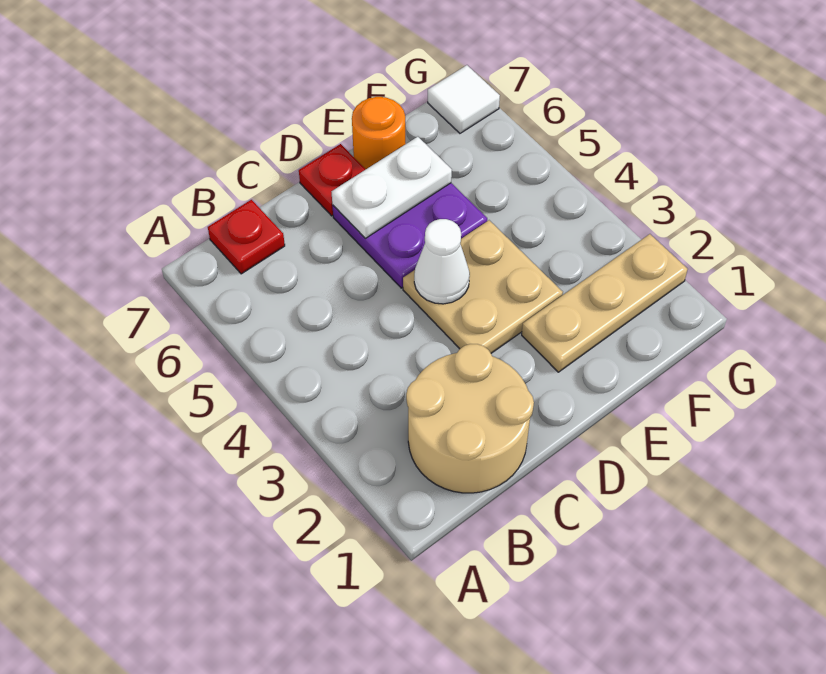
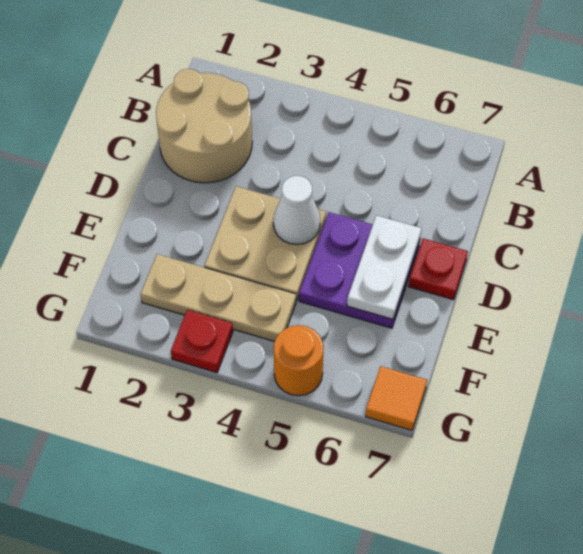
red 1x1 plate [208,200,285,274] -> red 1x1 plate moved to [171,310,233,373]
tan 1x3 plate [522,234,688,372] -> tan 1x3 plate turned to [141,254,296,341]
orange 1x1 round brick [352,97,406,169] -> orange 1x1 round brick moved to [274,325,324,396]
white 1x1 tile [428,65,500,133] -> orange 1x1 tile [366,366,427,430]

